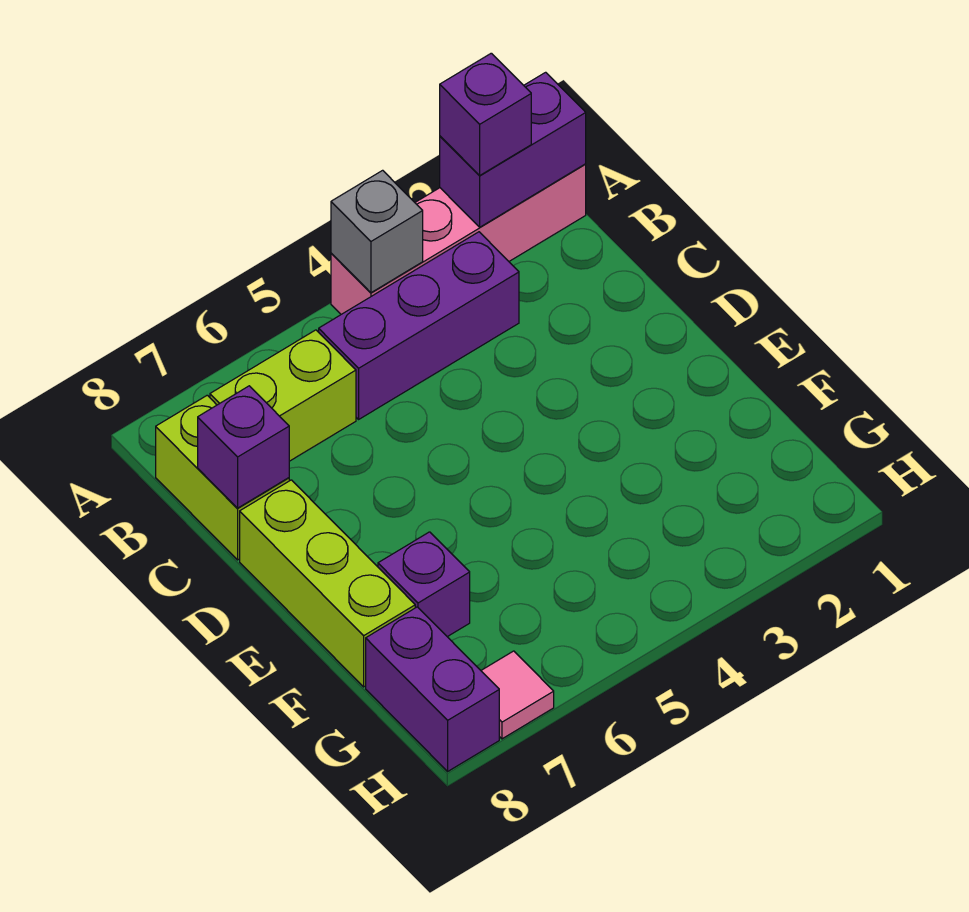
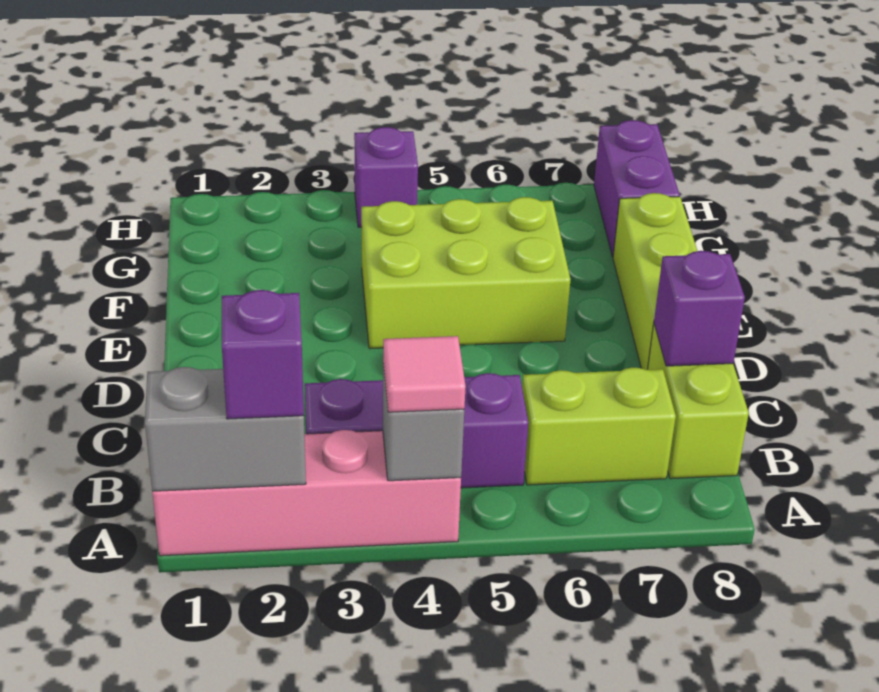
purple 1x2 brick [440,72,586,227] -> grey 1x2 brick [145,367,306,491]
none -> lime 2x3 brick [361,197,571,349]
purple 1x1 brick [378,532,470,637] -> purple 1x1 brick moved to [354,127,418,227]
pink 1x1 tile [481,651,554,739] -> pink 1x1 tile moved to [383,336,466,412]

